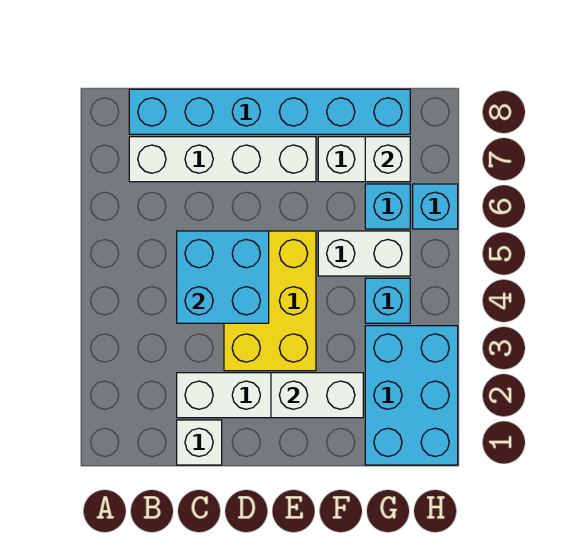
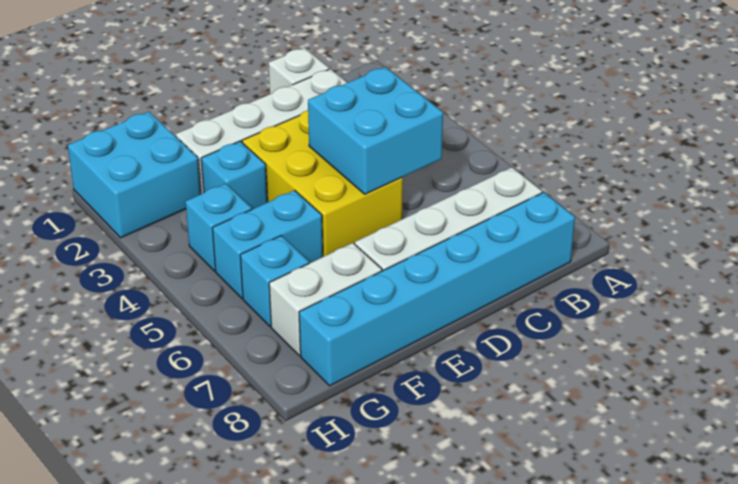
white 1x2 brick [271,373,363,418] -> none
white 1x2 brick [318,231,410,276] -> cyan 1x2 brick [213,190,323,298]
cyan 2x3 brick [365,326,458,465] -> cyan 2x2 brick [68,112,201,238]
white 1x1 brick [365,137,410,182] -> none
cyan 1x1 brick [413,184,458,229] -> cyan 1x1 brick moved to [201,141,267,209]

